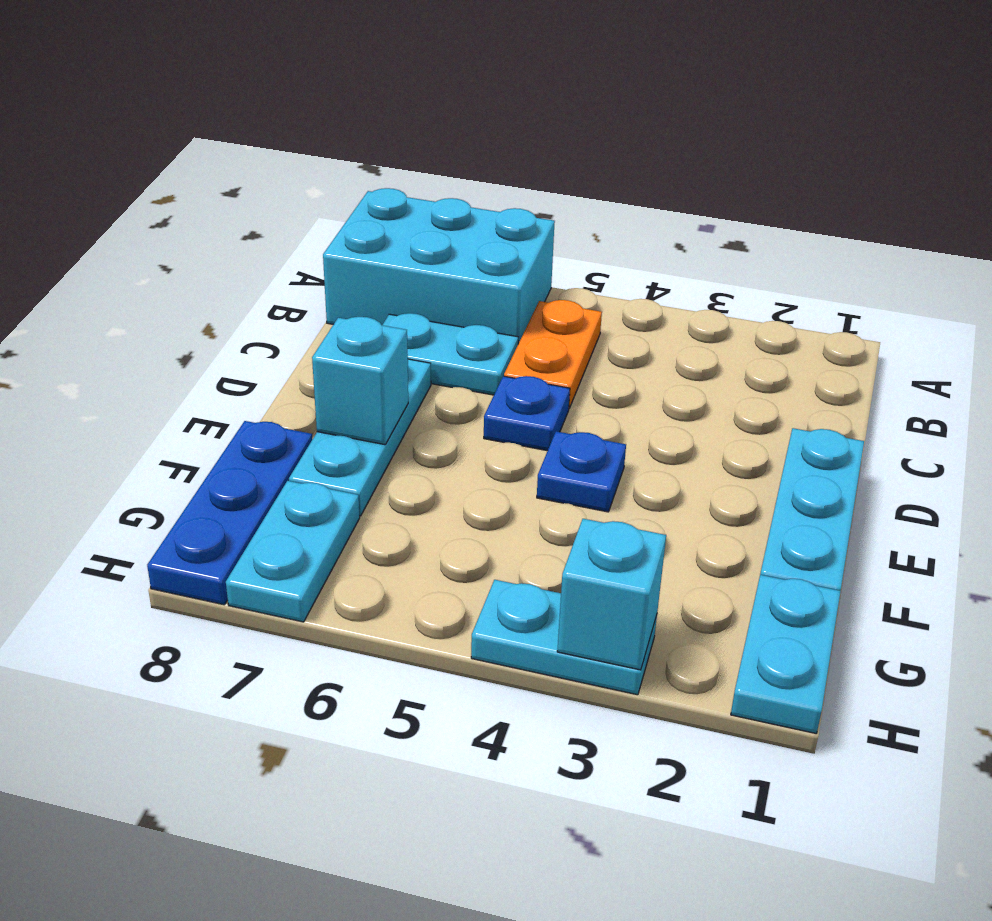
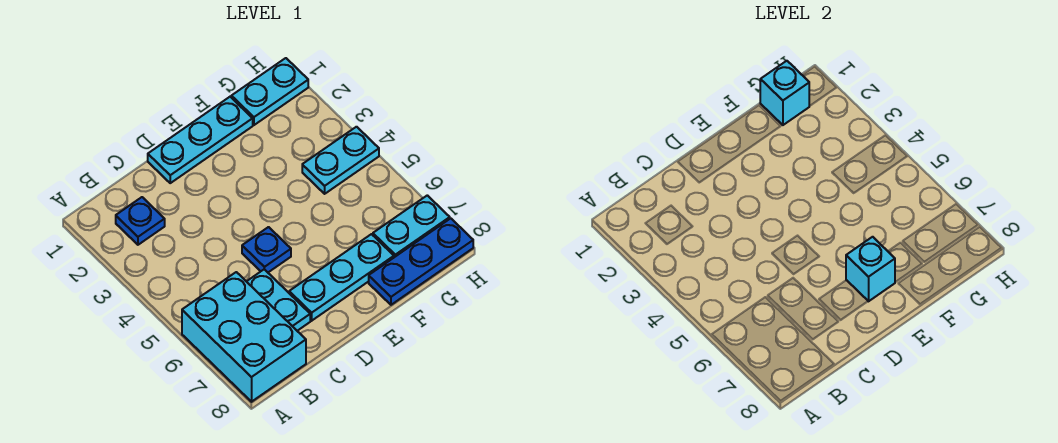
orange 1x2 plate [504,300,602,408] -> none
blue 1x1 plate [537,431,626,512] -> blue 1x1 plate moved to [116,197,165,245]
cyan 1x2 plate [471,580,657,695] -> cyan 1x2 plate turned to [302,127,379,194]
cyan 1x1 brick [557,519,666,670] -> cyan 1x1 brick moved to [760,61,809,125]

